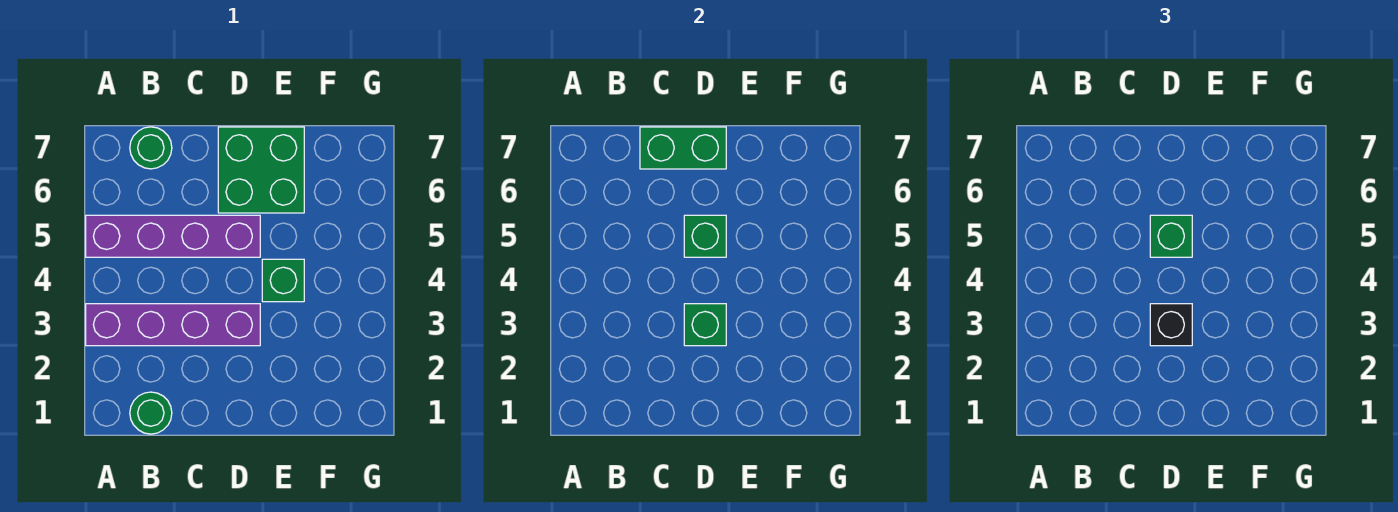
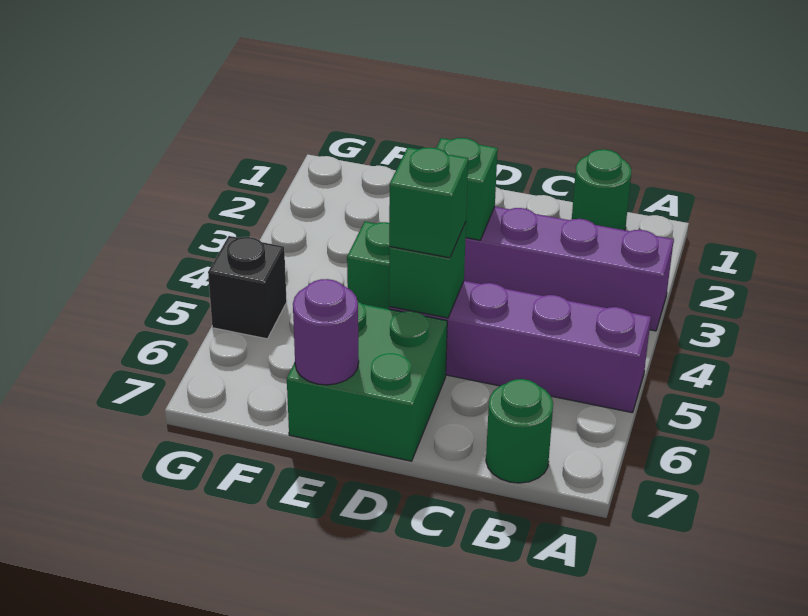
green 1x2 brick [640,127,726,169] -> none
black 1x1 brick [1150,304,1192,346] -> black 1x1 brick moved to [208,236,287,339]
none -> purple 1x1 round brick [293,279,359,385]

